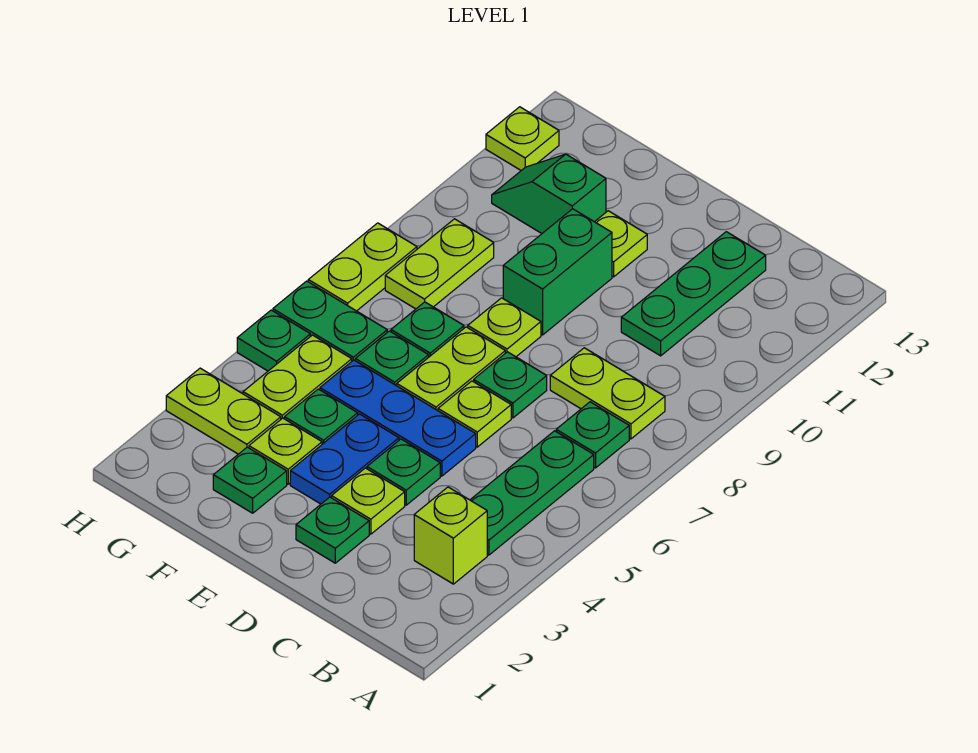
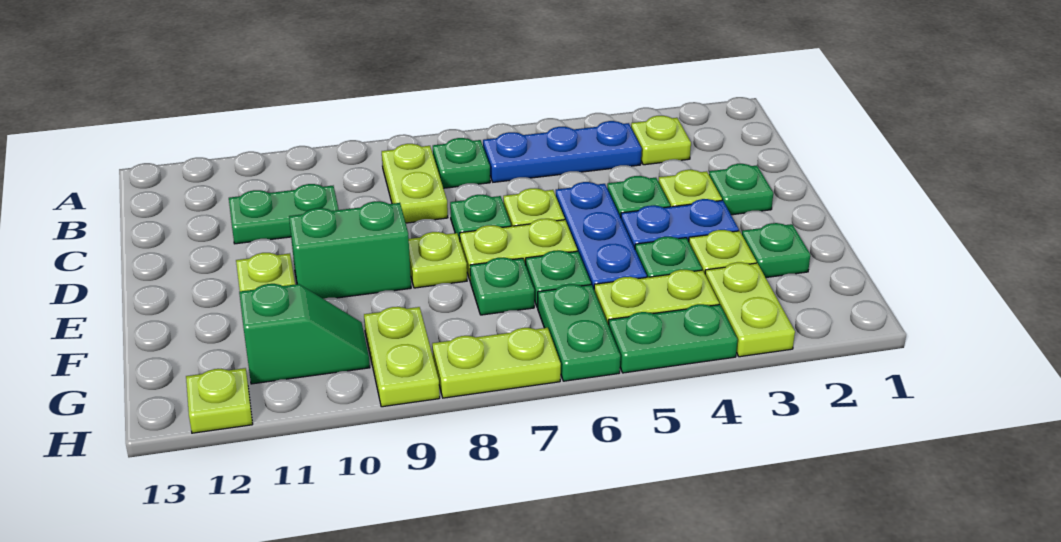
lime 1x1 brick [414,487,487,584] -> lime 1x1 plate [631,116,691,165]
green 1x3 plate [470,431,594,555] -> blue 1x3 plate [483,121,642,182]
green 1x3 plate [621,232,766,356] -> green 1x2 plate [229,184,339,244]
green 1x2 slope [492,154,606,233] -> green 1x2 slope turned to [239,284,370,384]
lime 1x2 plate [385,219,494,309] -> lime 1x2 plate turned to [364,307,440,407]
green 1x1 plate [237,310,310,371] -> green 1x2 plate [609,304,738,373]

